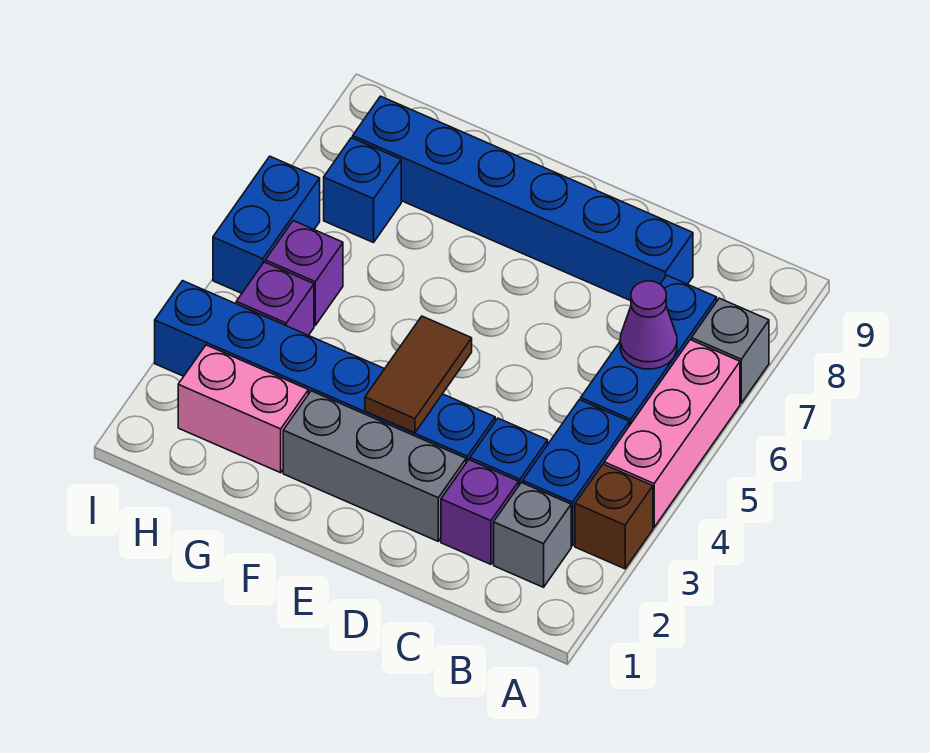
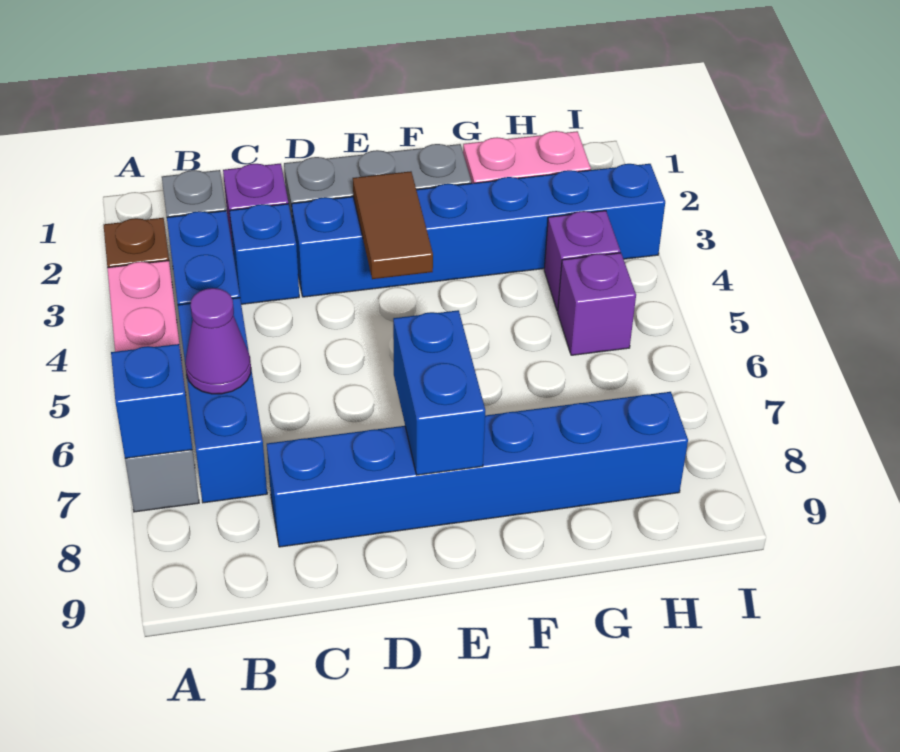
blue 1x1 brick [324,138,401,243] -> blue 1x1 brick moved to [111,344,192,458]
blue 1x2 brick [213,156,320,293] -> blue 1x2 brick moved to [393,310,485,475]

